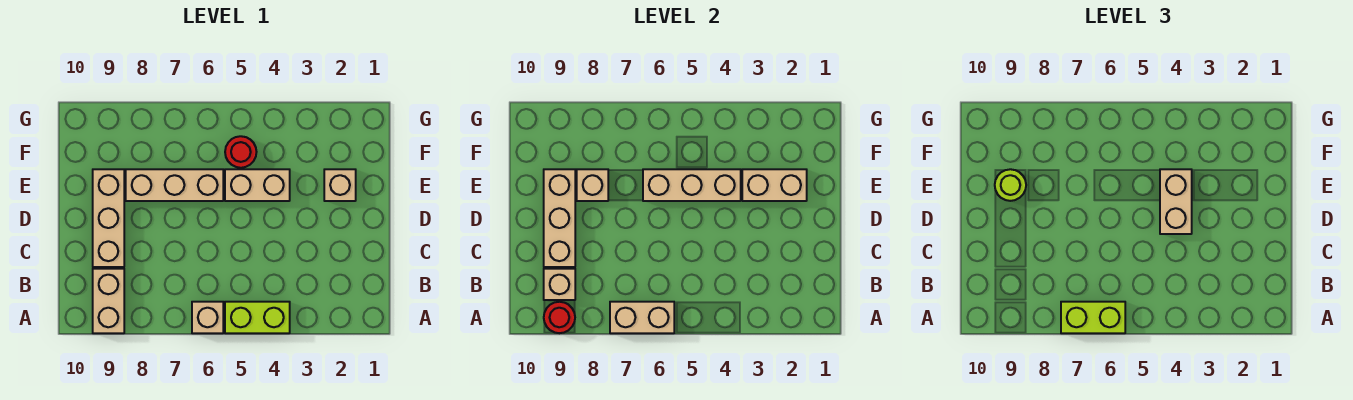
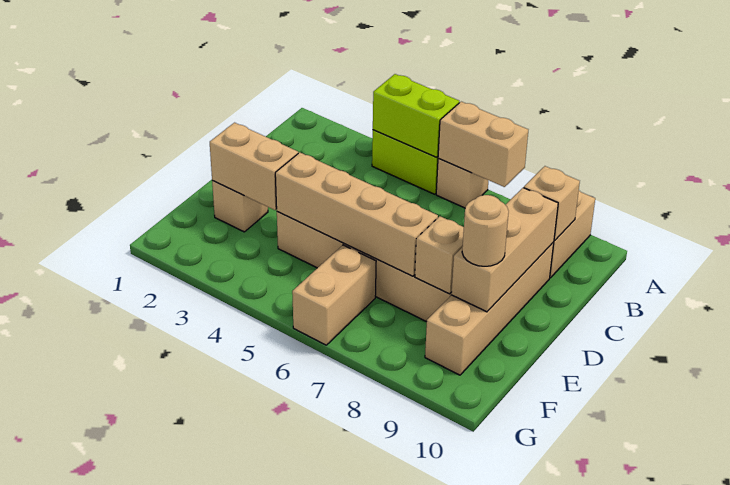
lime 1x2 brick [1061,302,1125,333] -> lime 1x2 brick moved to [373,74,459,157]
red 1x1 round brick [544,302,575,333] -> none
tan 1x3 brick [93,169,124,267] -> tan 1x4 brick [425,242,554,375]
tan 1x2 brick [1160,169,1192,234] -> tan 1x2 brick moved to [292,245,376,345]
tan 1x3 brick [643,169,741,201] -> tan 1x4 brick [275,152,438,276]
lime 1x1 round brick [995,169,1026,201] -> tan 1x1 round brick [462,195,509,266]
red 1x1 round brick [225,136,256,168] -> none

